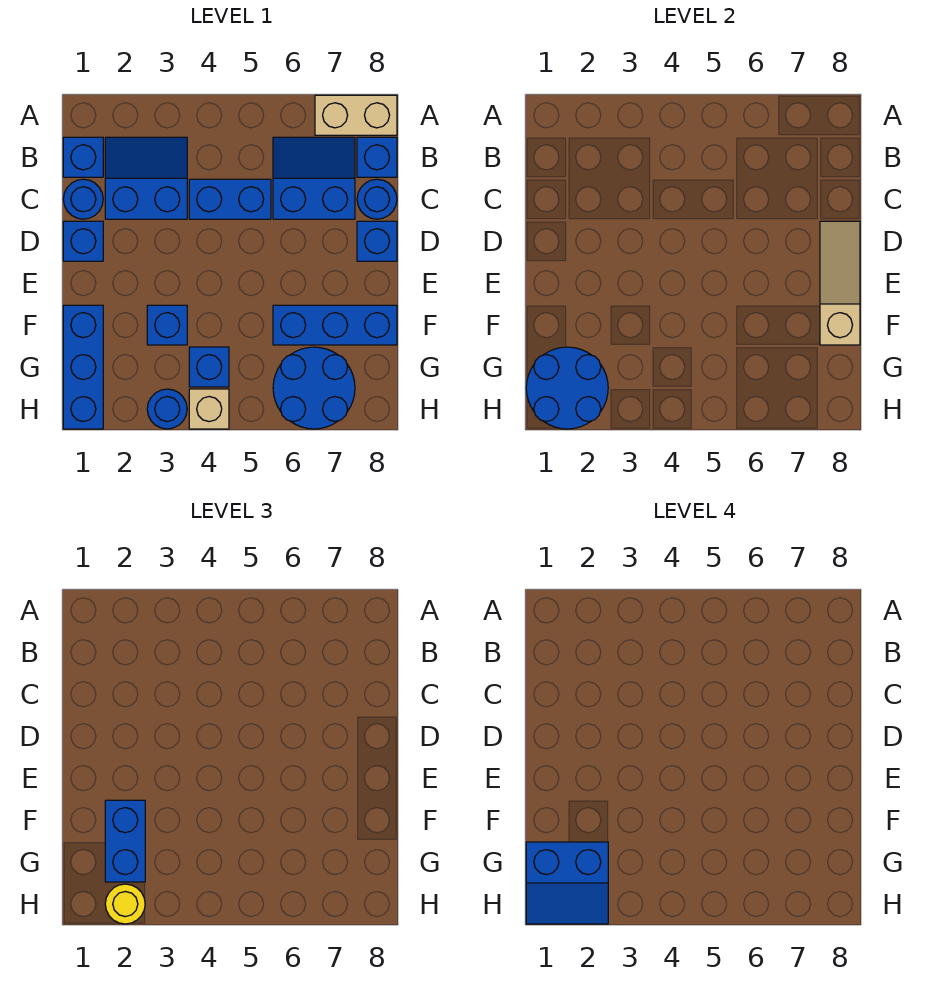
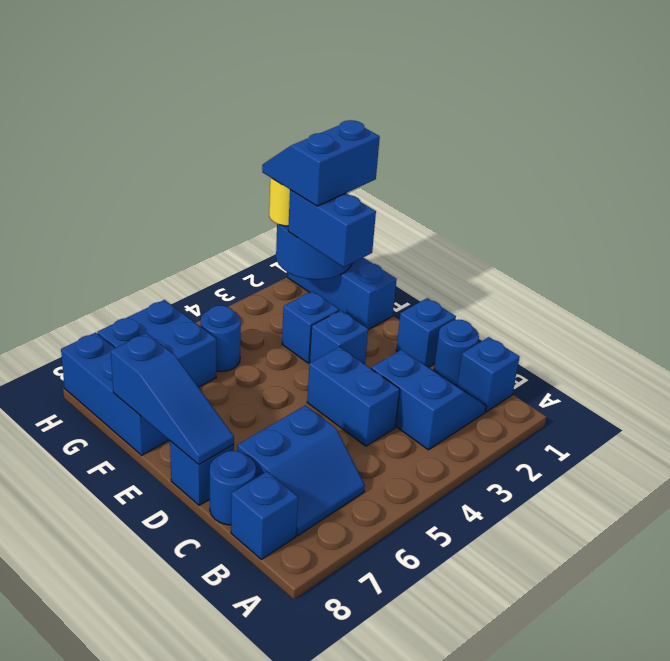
tan 1x2 brick [315,95,397,135] -> none
blue 2x2 slope [105,137,187,219] -> blue 2x2 slope turned to [371,350,486,450]
blue 1x2 brick [189,179,271,219] -> blue 1x2 brick turned to [307,347,400,446]
tan 1x3 slope [820,221,860,345] -> blue 1x3 slope [111,333,234,465]
blue 1x3 brick [273,305,397,345] -> blue 1x3 brick turned to [61,333,169,455]
blue 1x1 brick [189,347,229,387] -> blue 1x1 brick moved to [310,310,368,364]
blue 2x2 round brick [273,347,355,429] -> blue 2x2 brick [97,300,216,387]
blue 1x1 round brick [147,389,187,429] -> blue 1x1 round brick moved to [200,305,241,372]
tan 1x1 brick [189,389,229,429] -> none

